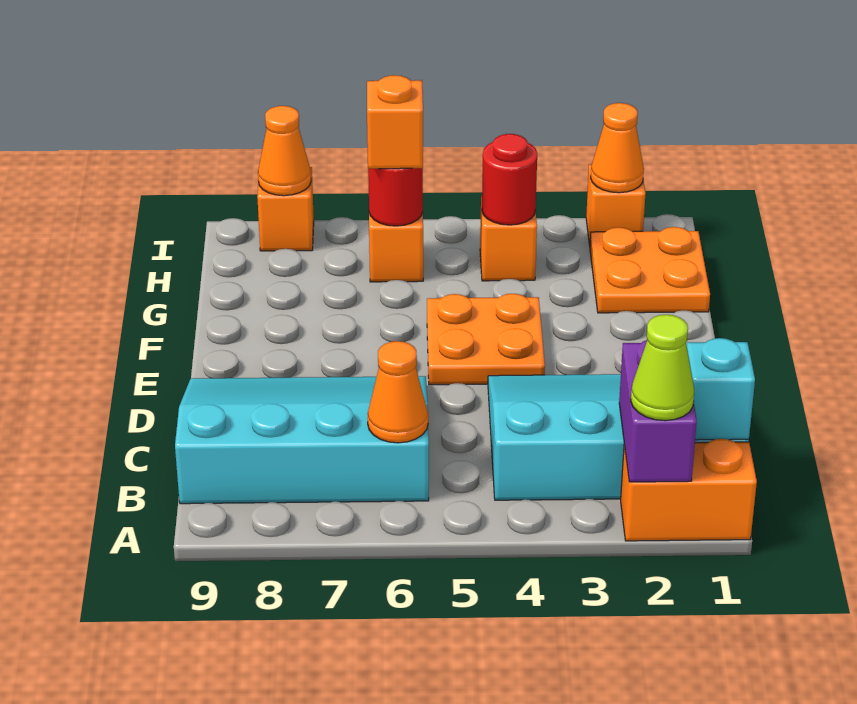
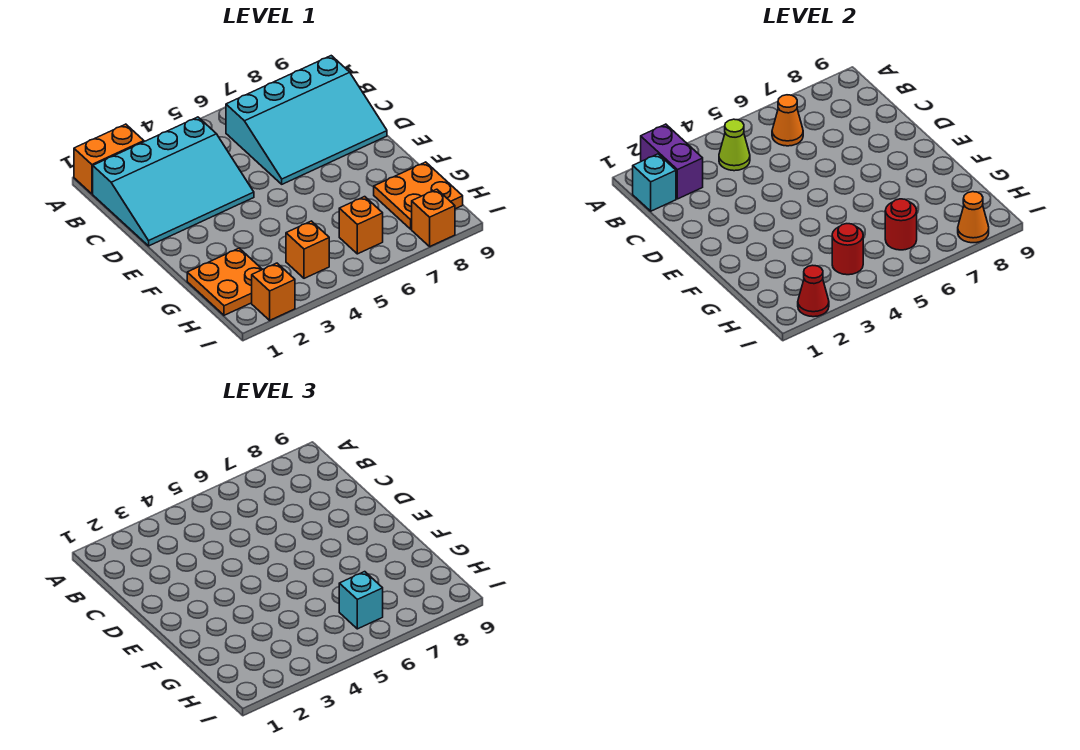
lime 1x1 cone [631,315,694,421] -> lime 1x1 cone moved to [719,119,750,171]
orange 2x2 plate [427,294,545,385] -> orange 2x2 plate moved to [374,162,463,229]
orange 1x1 brick [367,75,423,169] -> cyan 1x1 brick [339,572,383,629]
orange 1x1 cone [591,103,644,193] -> red 1x1 cone [798,265,829,317]

